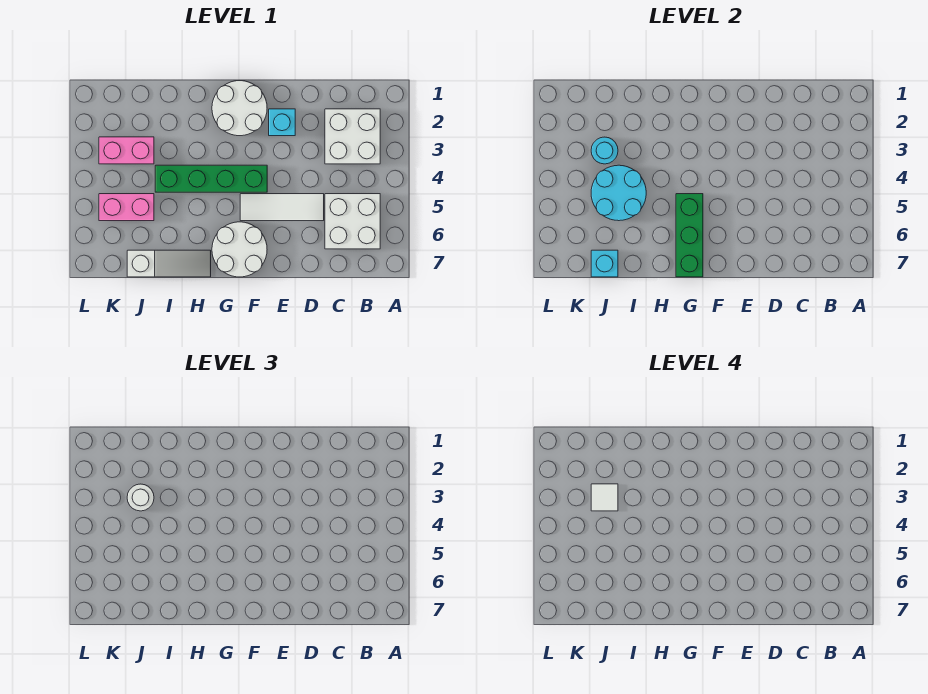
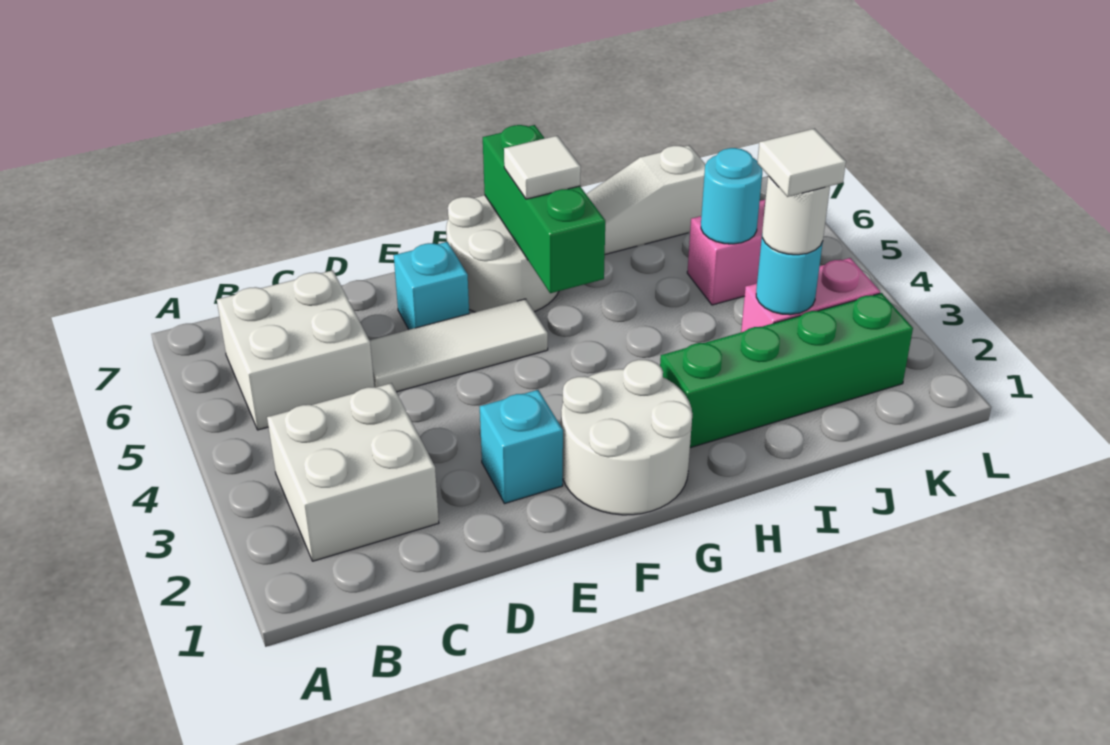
green 1x4 brick [155,165,267,192] -> green 1x4 brick moved to [660,293,913,448]
none -> white 1x1 tile [504,136,581,199]
cyan 2x2 round brick [591,165,646,221] -> cyan 1x1 round brick [701,148,762,244]
cyan 1x1 brick [591,250,618,277] -> cyan 1x1 brick moved to [394,242,469,330]

